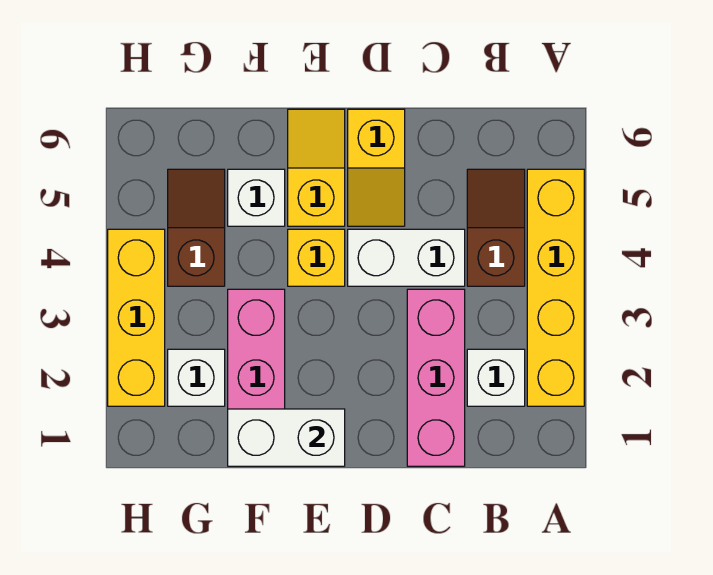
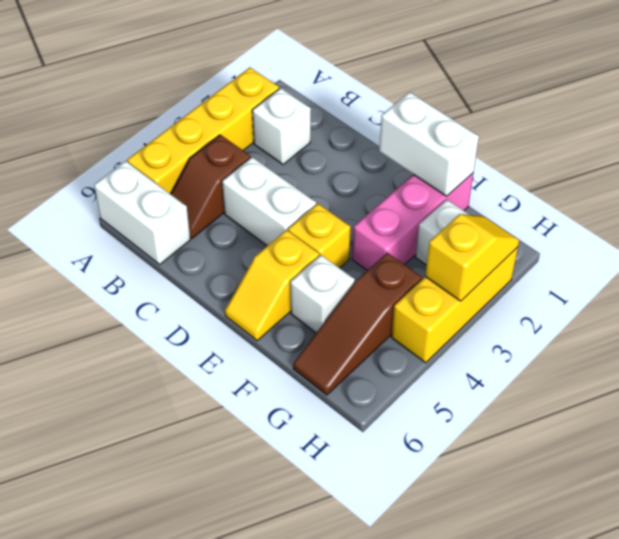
none -> white 1x2 brick [94,161,190,264]
pink 1x3 brick [407,289,465,466] -> none
yellow 1x2 slope [348,109,405,226] -> yellow 1x2 slope moved to [425,214,519,301]
brown 1x2 slope [168,169,225,286] -> brown 1x3 slope [293,253,422,395]

